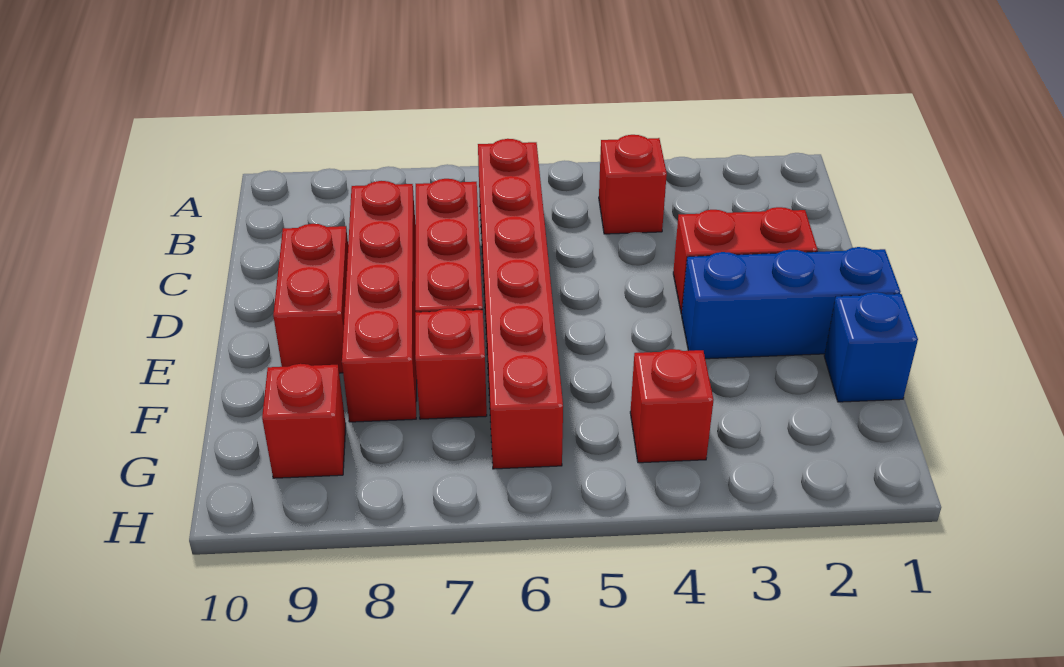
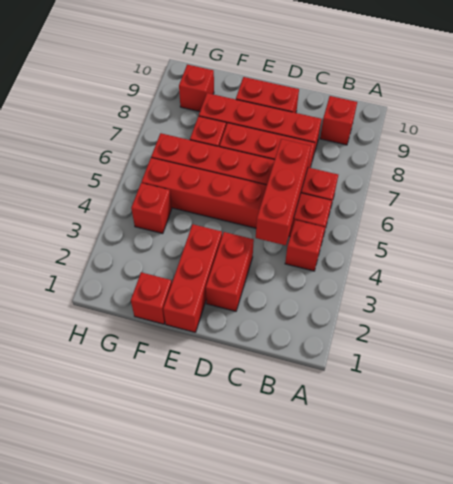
none -> red 1x6 brick [142,158,332,237]
none -> red 1x1 brick [320,96,357,145]
none -> red 1x3 brick [256,139,311,245]
blue 1x3 brick [682,247,900,359] -> red 1x3 brick [163,224,222,332]
blue 1x1 brick [824,292,918,402] -> red 1x1 brick [131,272,172,324]

